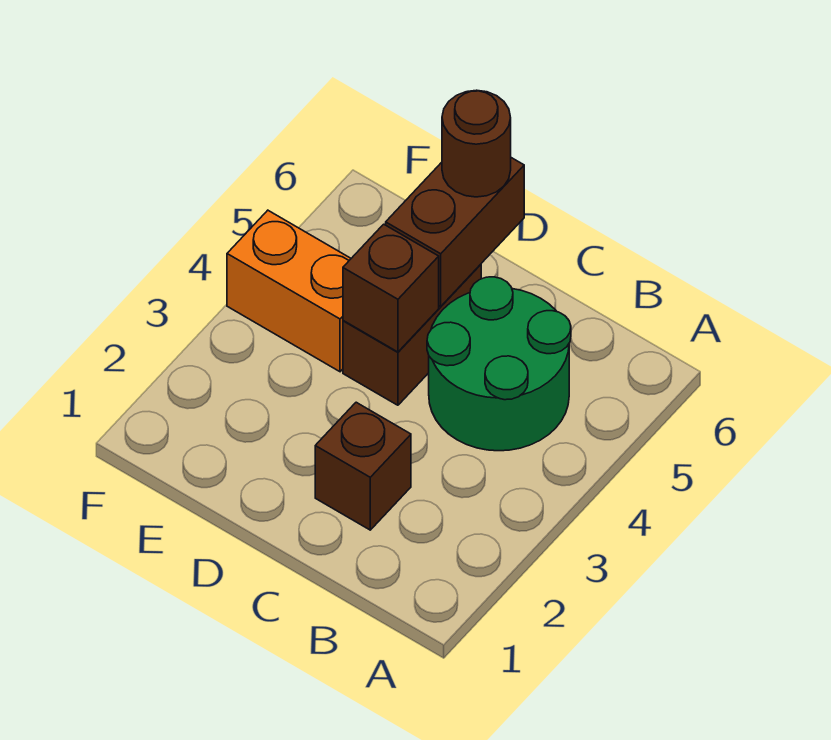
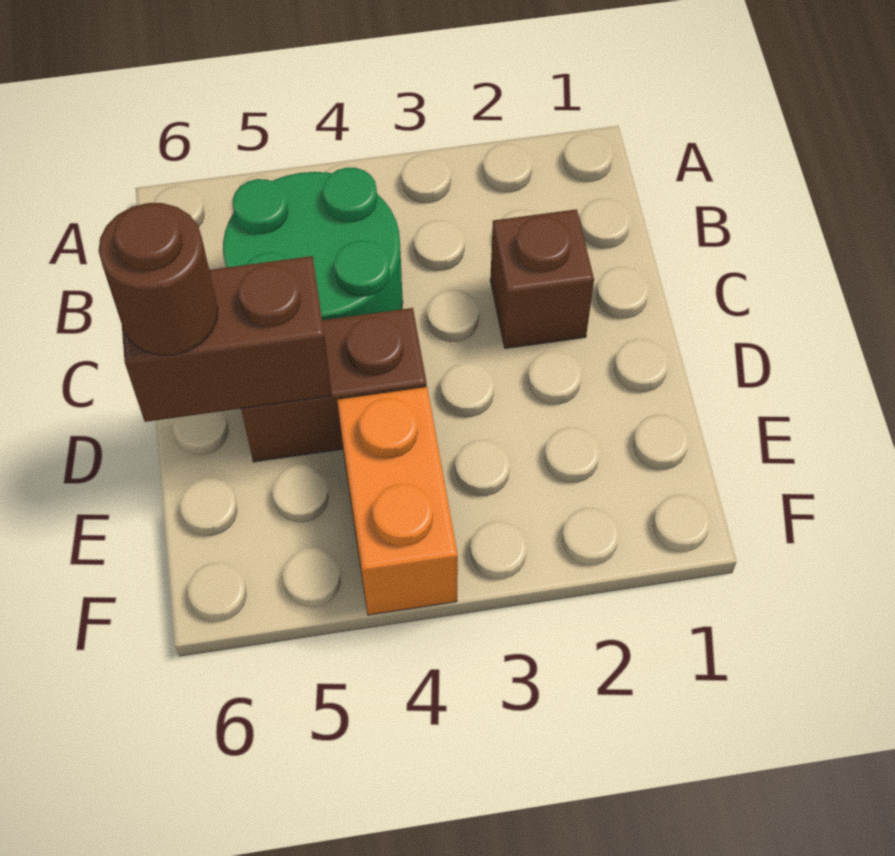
brown 1x1 brick [343,224,439,352] -> none

